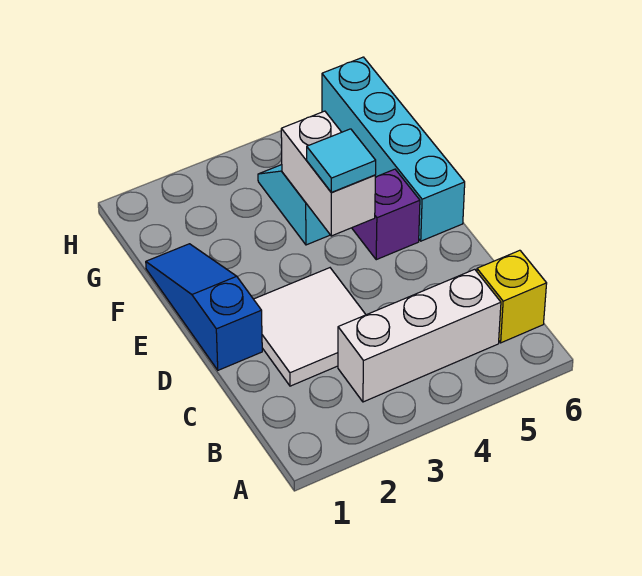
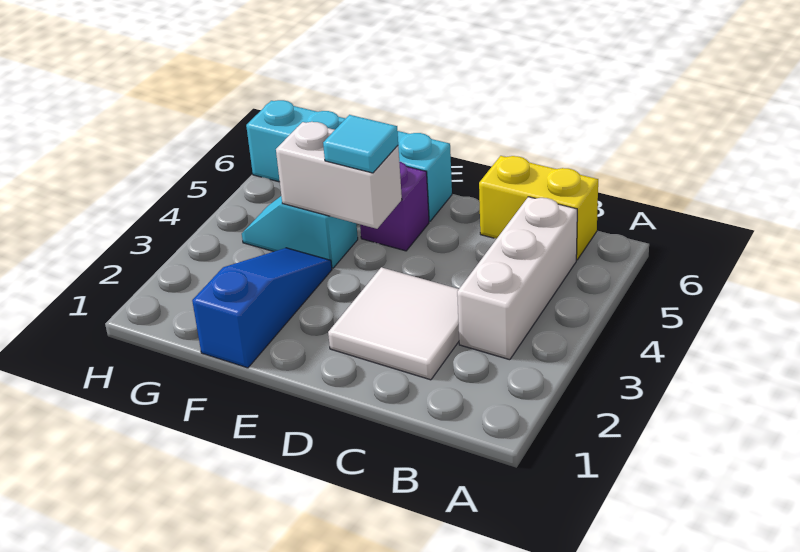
yellow 1x1 brick [477,250,547,343] -> yellow 1x2 brick [479,156,598,260]
blue 1x3 slope [146,244,262,370] -> blue 1x3 slope turned to [192,248,332,368]

